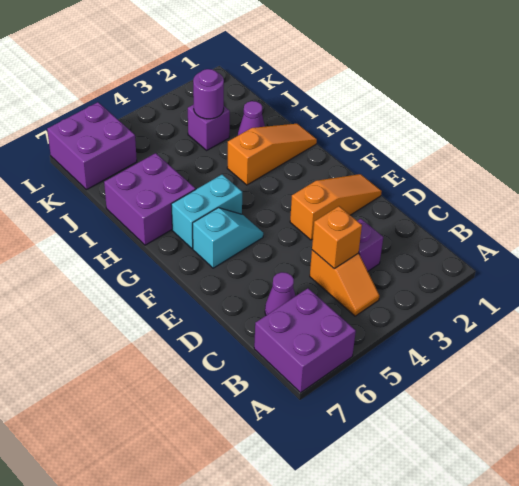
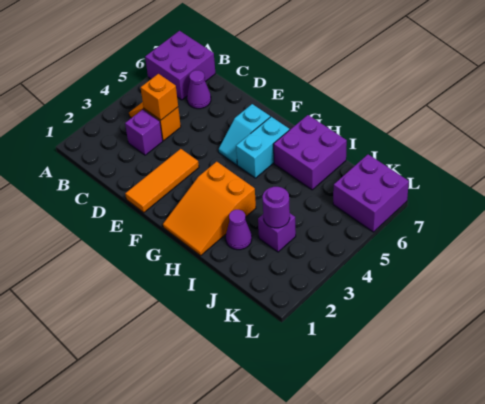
orange 1x3 slope [290,174,382,240] -> orange 1x3 tile [125,149,199,213]
orange 1x3 slope [227,124,317,185] -> orange 2x3 slope [163,162,256,256]

